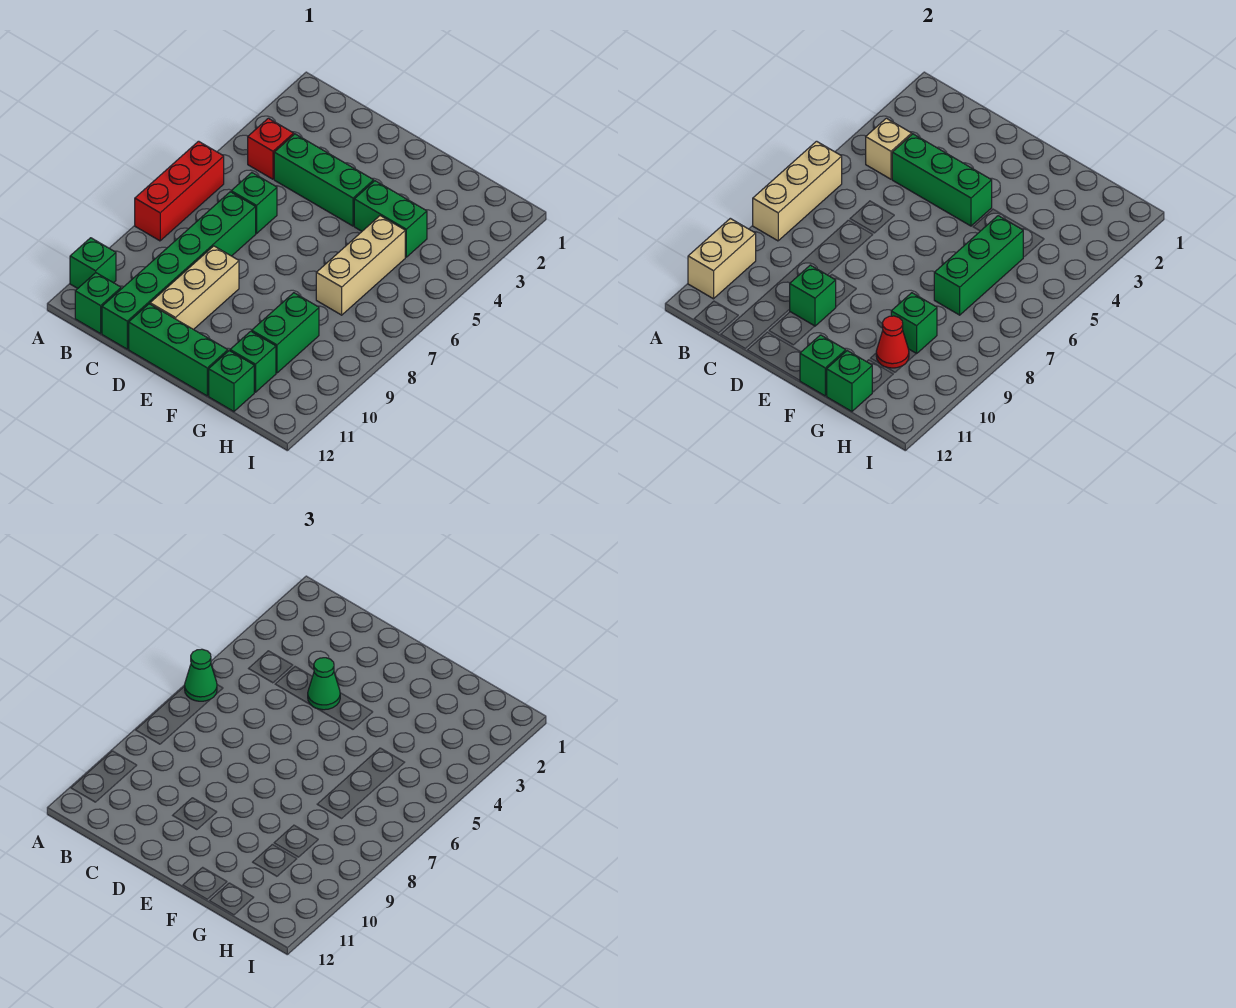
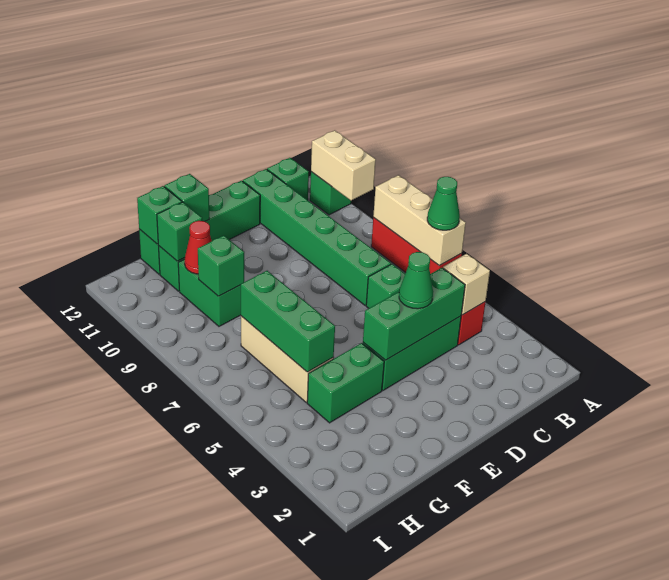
tan 1x3 brick [150,246,239,330] -> none
green 1x1 brick [790,265,836,326] -> green 1x1 brick moved to [157,202,202,261]

